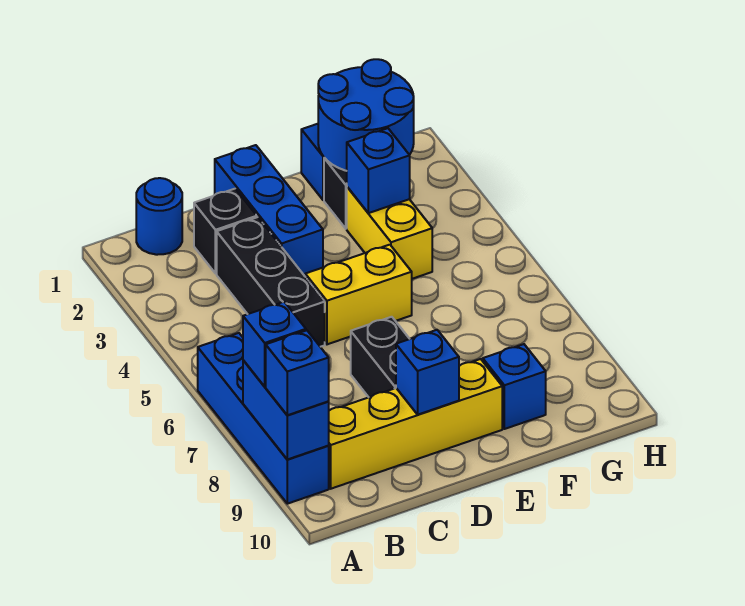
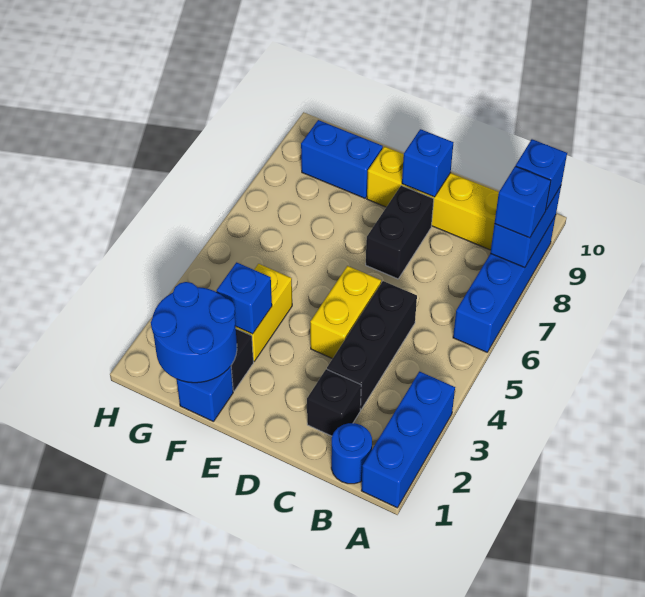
blue 1x3 brick [215,145,323,276] -> blue 1x3 brick moved to [361,371,455,508]
yellow 1x2 brick [305,245,412,344] -> yellow 1x2 brick turned to [310,266,381,359]
blue 1x1 brick [483,344,546,429] -> blue 1x2 brick [301,120,383,198]

